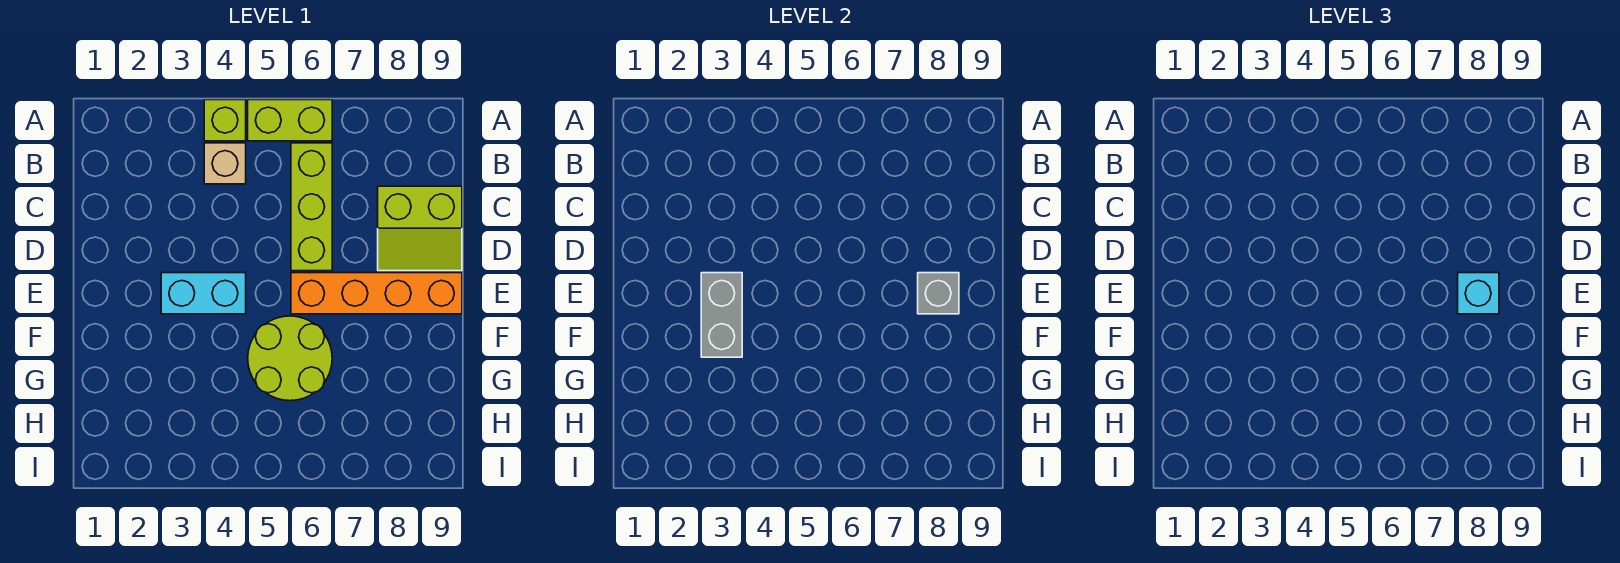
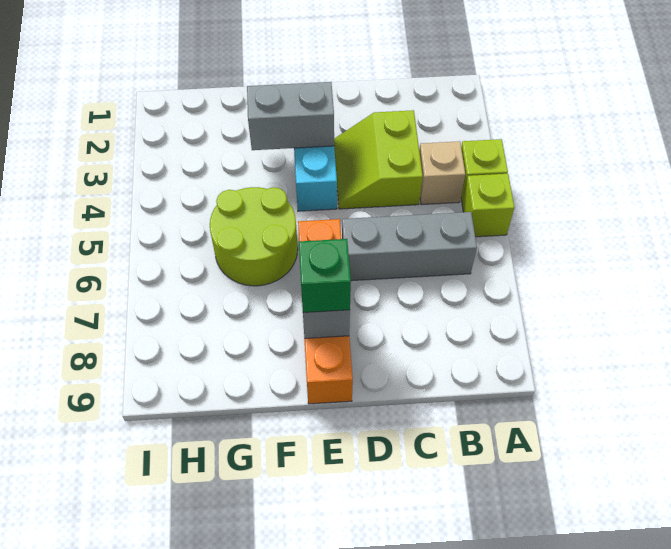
lime 1x2 brick [248,100,332,141] -> lime 1x1 brick [462,174,514,237]
lime 1x3 brick [291,143,332,271] -> grey 1x3 brick [342,212,477,281]
lime 2x2 slope [378,186,462,271] -> lime 2x2 slope moved to [334,110,423,209]
cyan 1x1 brick [1458,273,1499,314] -> green 1x1 brick [299,239,351,313]

